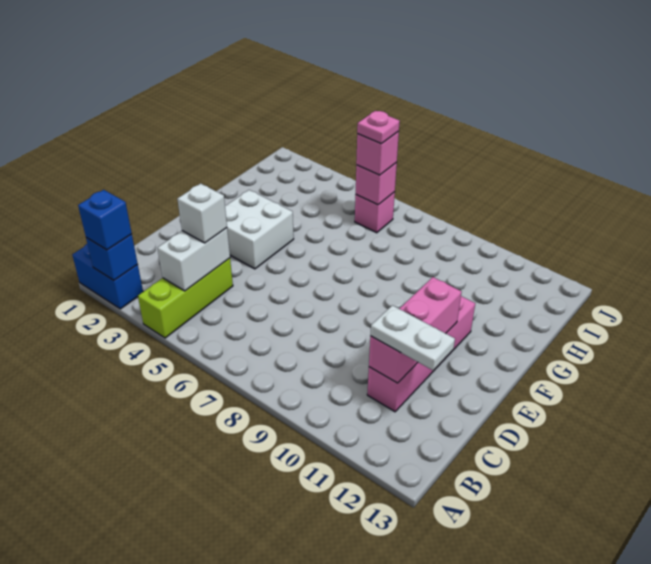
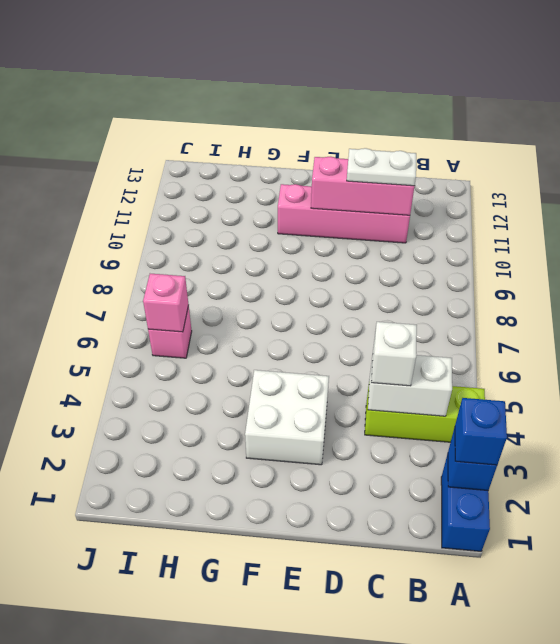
white 1x2 plate [370,305,455,370] -> white 1x2 plate turned to [347,148,416,186]
pink 1x1 brick [356,131,399,175] -> none
pink 1x1 plate [357,111,400,144] -> none

